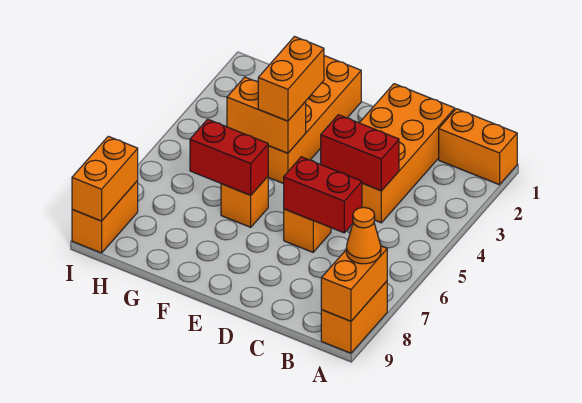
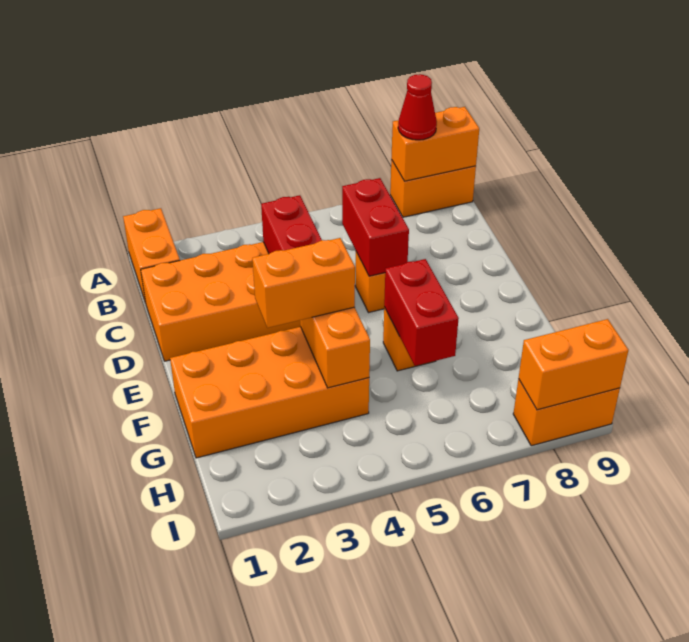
orange 1x1 cone [346,207,381,264] -> red 1x1 cone [398,74,437,140]

